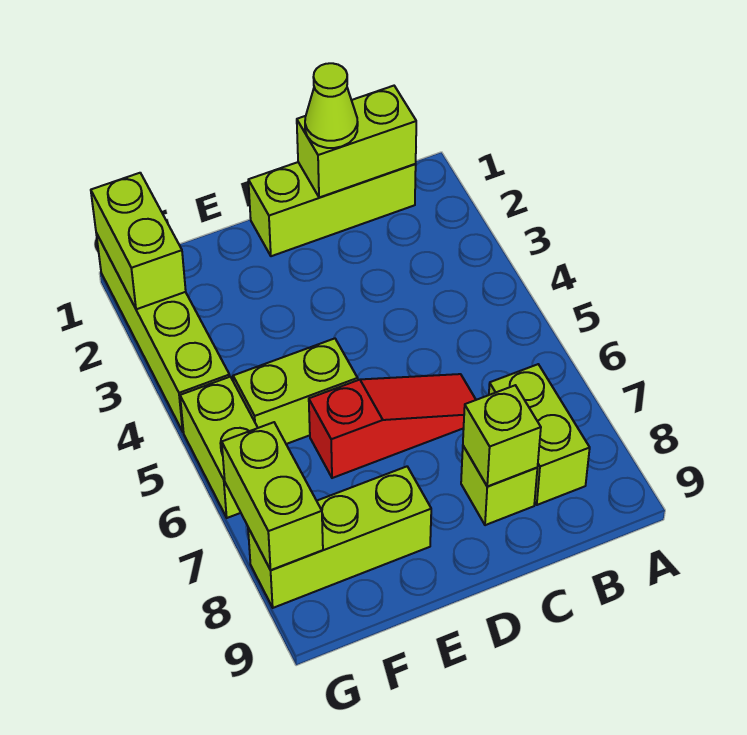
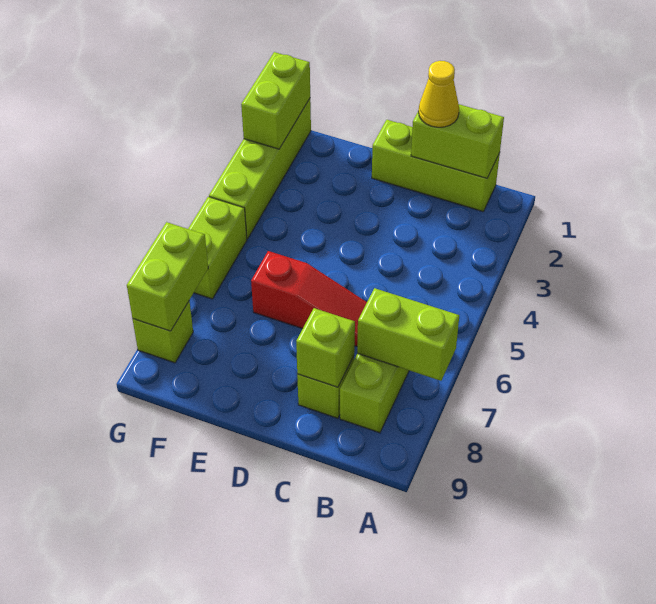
lime 1x1 cone [305,63,358,148] -> yellow 1x1 cone [419,61,459,127]
lime 1x2 brick [233,338,358,444] -> lime 1x2 brick moved to [357,288,459,381]
lime 1x3 brick [248,467,431,608] -> lime 1x1 brick [133,301,193,363]

